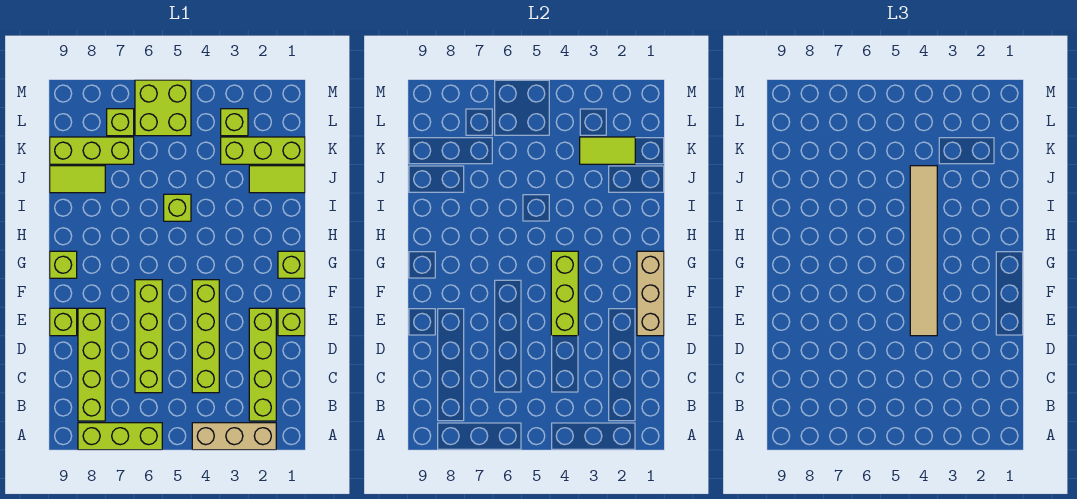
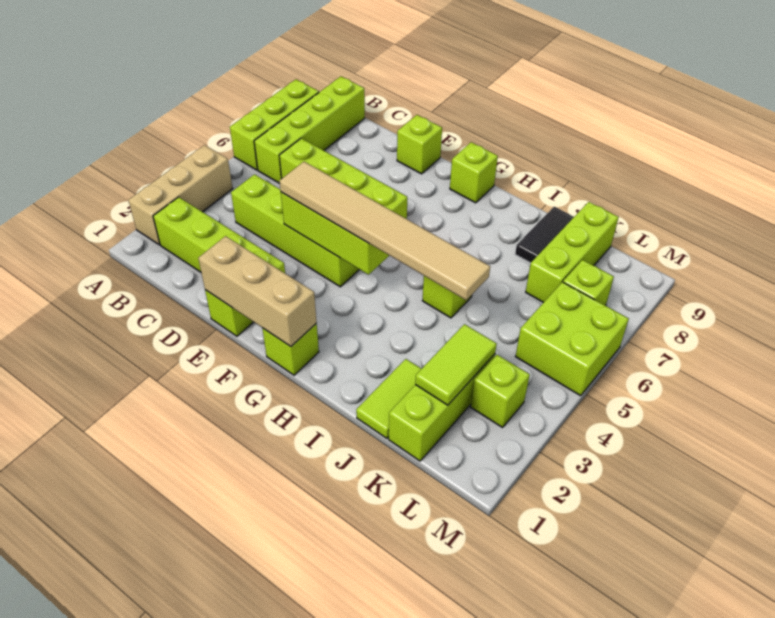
lime 1x4 brick [78,308,105,421] -> lime 1x4 brick turned to [254,76,365,183]
lime 1x2 tile [50,166,105,193] -> black 1x2 tile [515,207,574,263]

